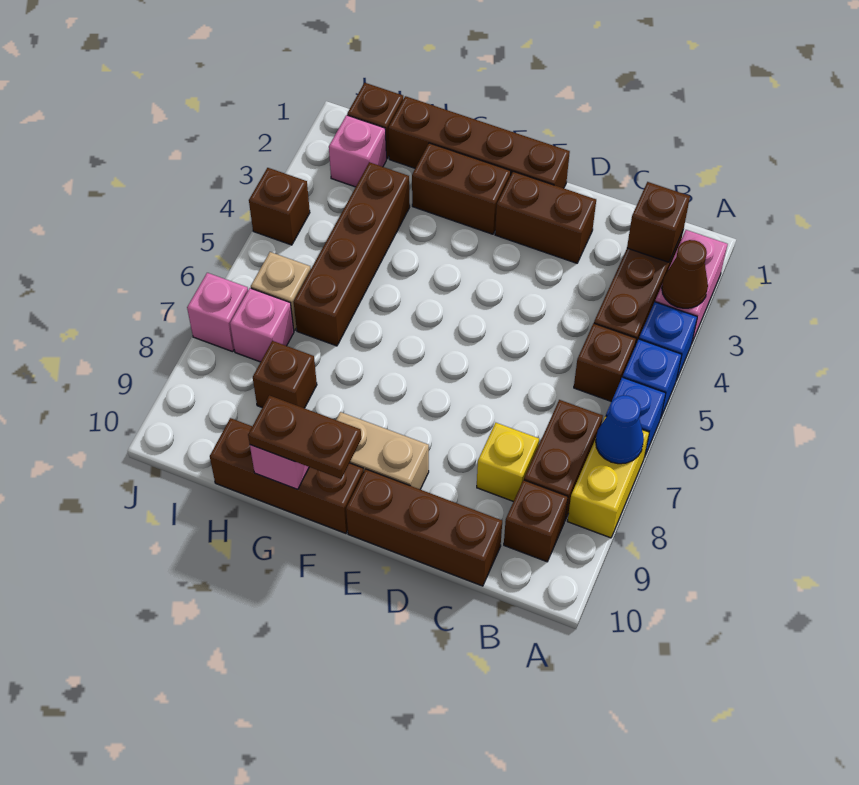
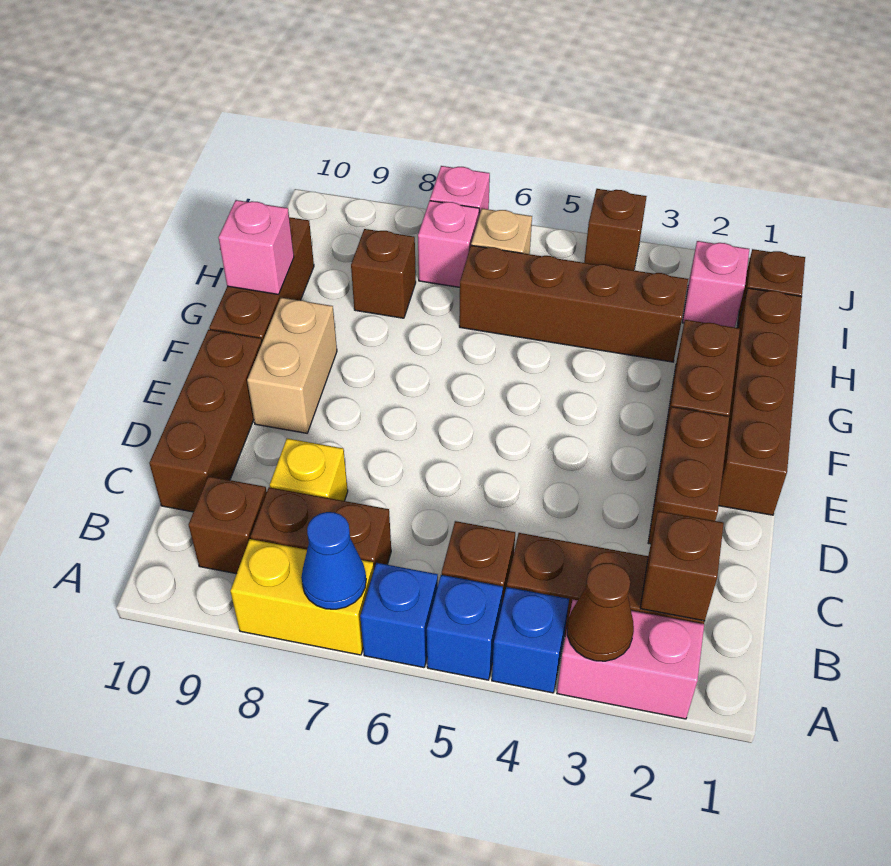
brown 1x2 plate [248,395,361,479] -> none

